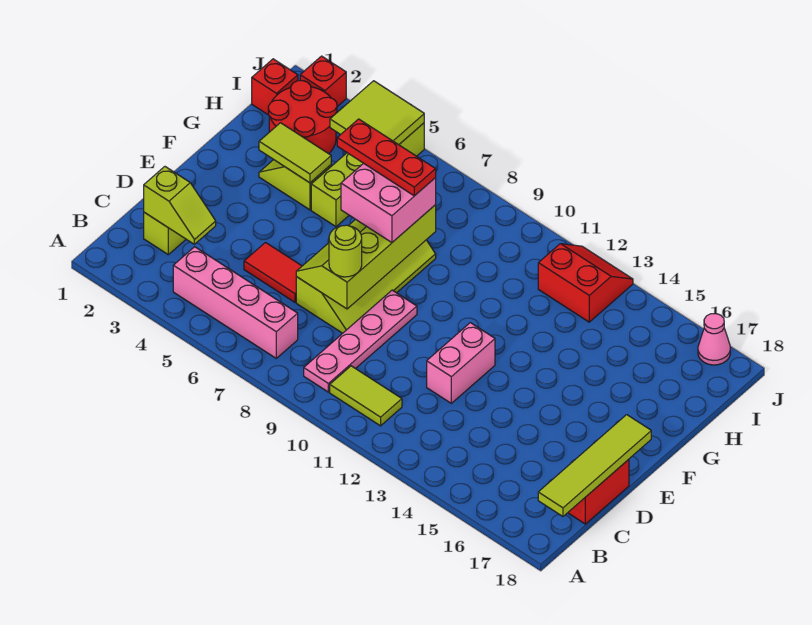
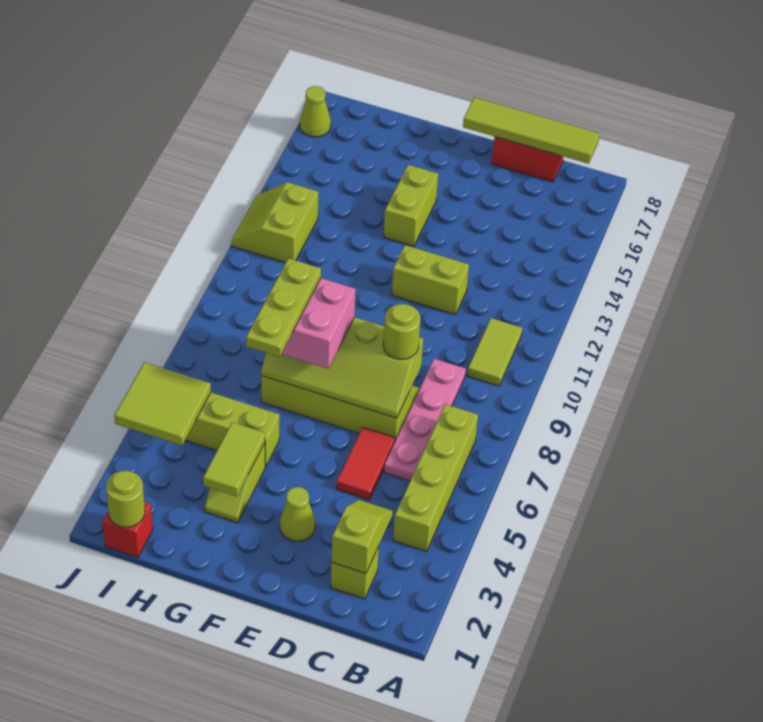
pink 1x4 brick [173,247,298,358] -> lime 1x4 brick [393,404,478,552]
pink 1x4 plate [304,290,417,392] -> pink 1x4 plate turned to [384,359,466,481]
pink 1x2 brick [427,323,495,403] -> lime 1x2 brick [392,245,469,315]
none -> lime 1x1 cone [280,487,315,541]
none -> lime 1x2 brick [384,165,438,246]
red 1x3 plate [337,119,436,196] -> lime 1x3 plate [246,258,321,357]
red 2x2 round brick [268,81,337,154] -> none
none -> lime 1x1 round brick [106,471,145,527]
red 2x2 slope [538,244,633,322] -> lime 2x2 slope [231,182,318,263]
red 1x1 brick [300,56,346,107] -> none
pink 1x1 cone [698,314,730,365] -> lime 1x1 cone [300,86,331,137]

